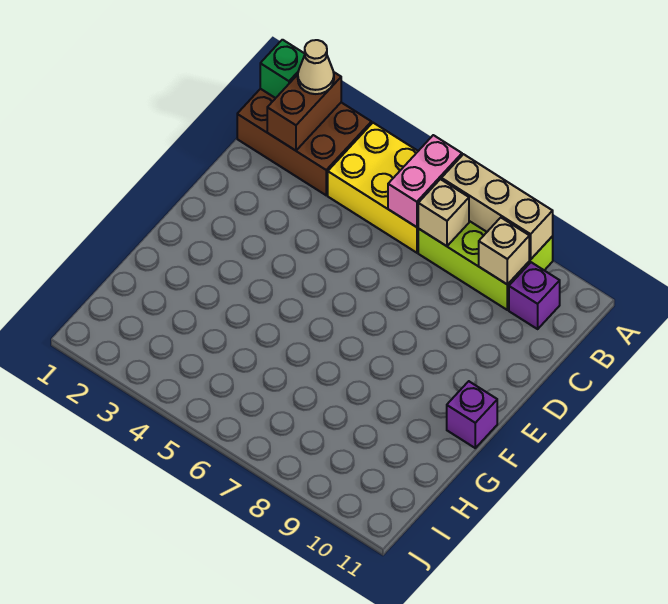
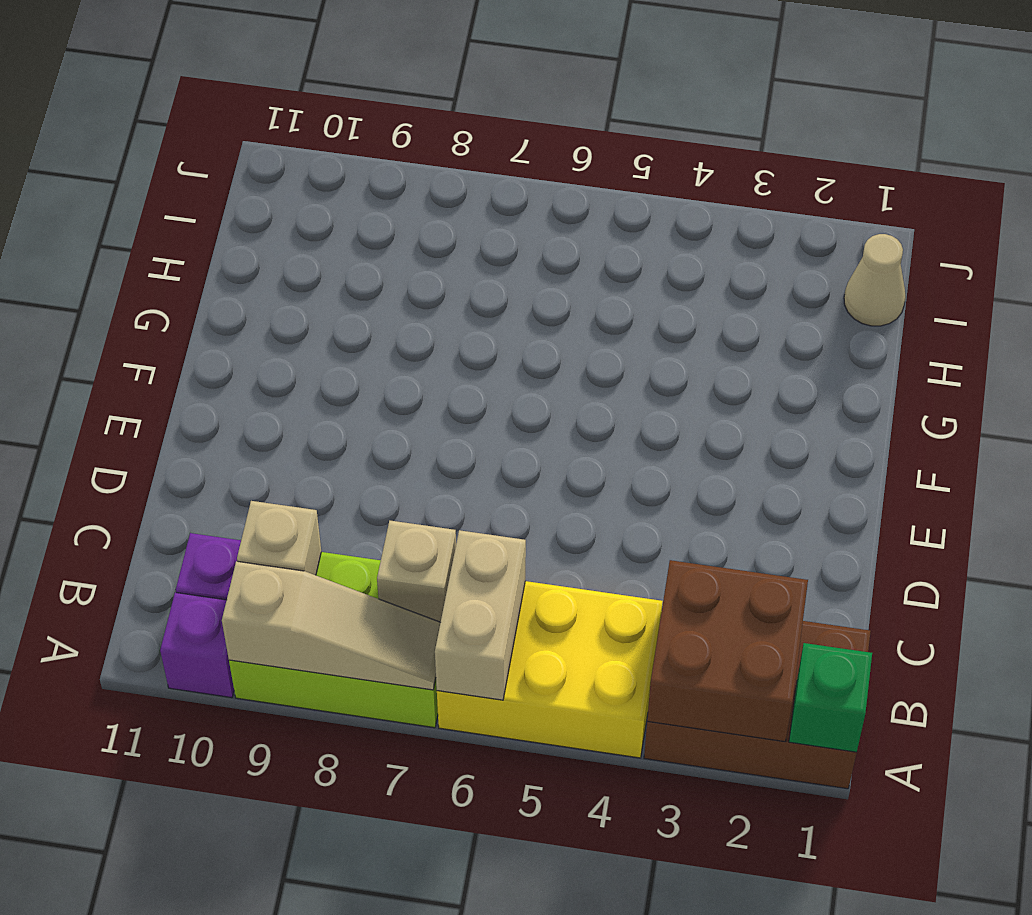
brown 1x2 brick [267,72,341,151] -> brown 2x2 brick [647,560,808,742]
tan 1x1 cone [298,40,334,94] -> tan 1x1 cone moved to [844,234,906,326]
pink 1x2 brick [388,135,462,227] -> tan 1x2 brick [435,530,526,700]
tan 1x3 brick [441,154,553,259] -> tan 1x3 slope [222,561,440,690]
purple 1x1 brick [447,381,497,448] -> purple 1x1 brick moved to [160,592,234,698]

